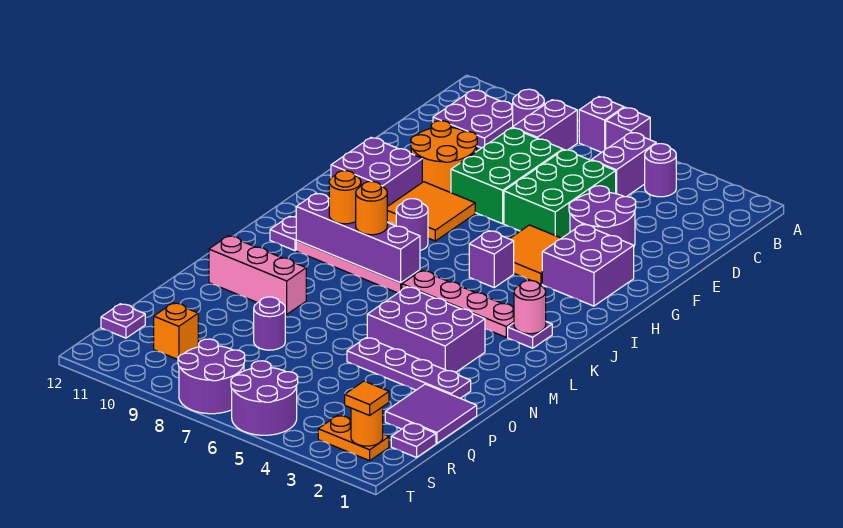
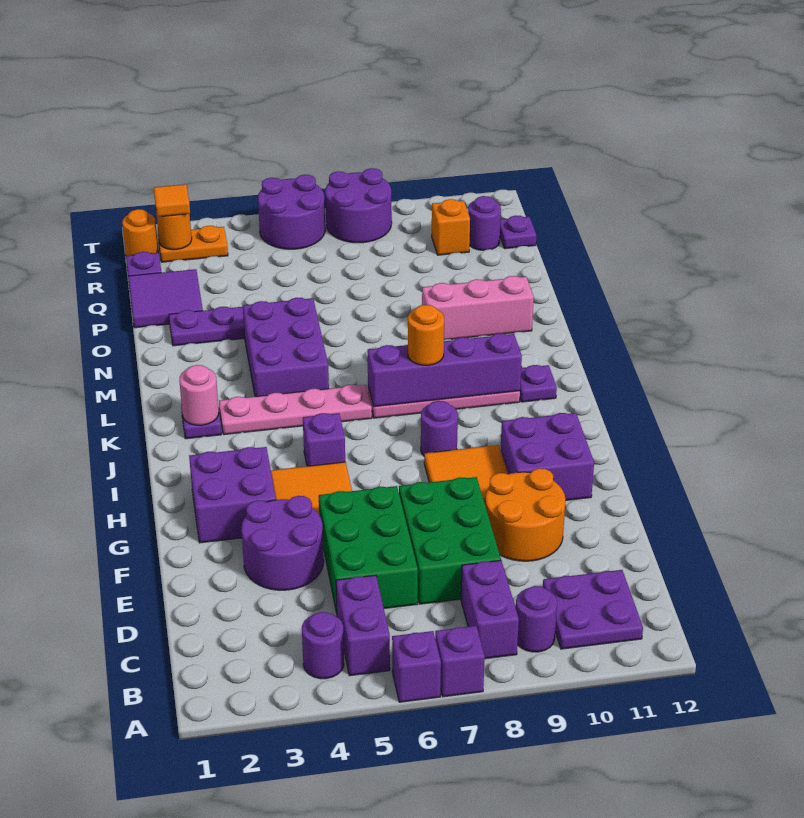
orange 1x1 round brick [329,171,361,224] -> orange 1x1 round brick moved to [122,209,158,256]
purple 2x3 brick [367,287,485,372] -> purple 2x3 brick turned to [243,298,329,397]
purple 1x1 round brick [254,297,285,350] -> purple 1x1 round brick moved to [468,196,501,250]

